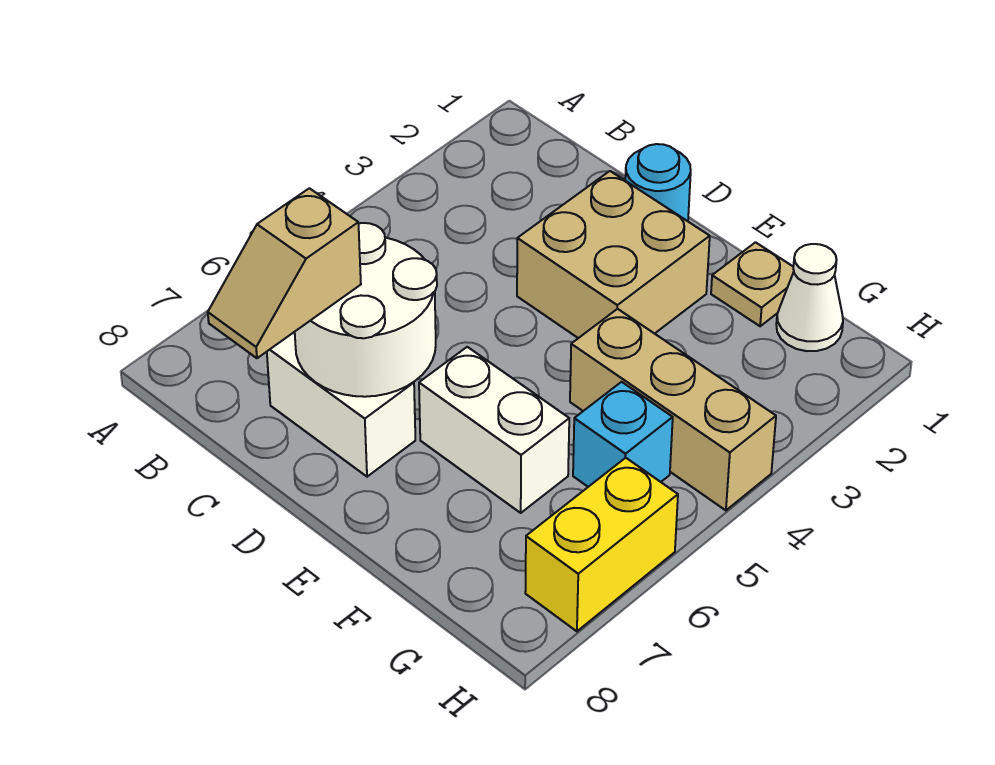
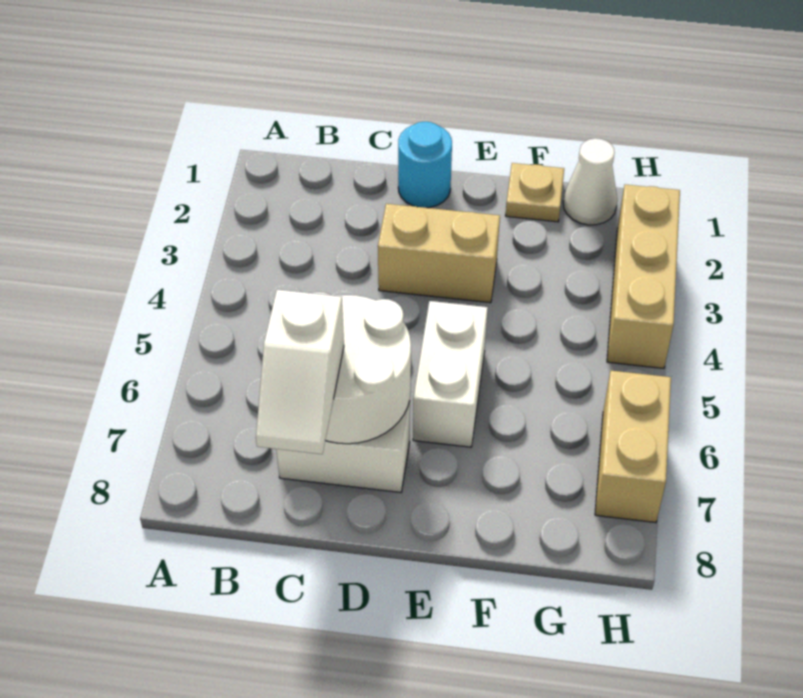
tan 1x2 slope [208,188,361,358] -> white 1x2 slope [256,290,344,454]
tan 2x2 brick [517,171,710,338] -> tan 1x2 brick [378,204,500,303]
white 1x2 brick [419,347,569,513] -> white 1x2 brick turned to [413,301,488,447]
tan 1x3 brick [570,309,776,510] -> tan 1x3 brick turned to [607,185,680,368]
cyan 1x1 brick [573,382,673,487] -> none
yellow 1x2 brick [525,458,678,631] -> tan 1x2 brick [595,371,671,523]

